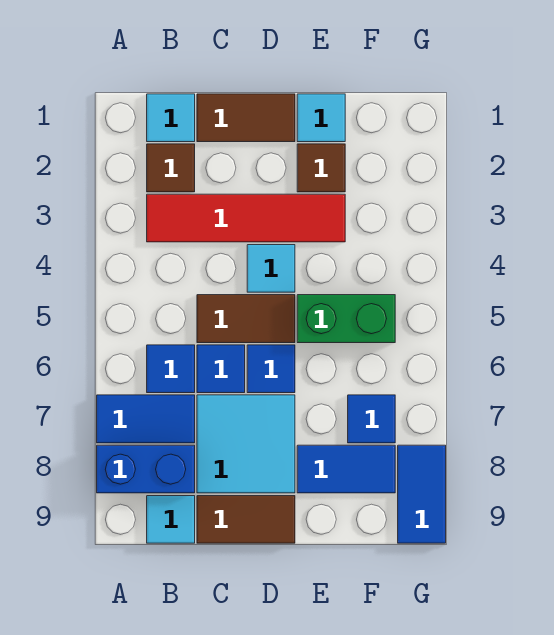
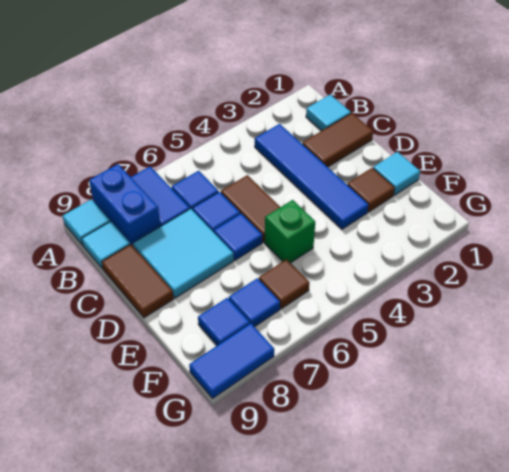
brown 1x1 tile [147,144,195,192] -> brown 1x1 tile moved to [259,259,310,309]
red 1x4 tile [147,194,345,242] -> blue 1x4 tile [255,124,368,229]
brown 1x2 tile [197,94,295,142] -> brown 1x2 tile turned to [302,113,373,167]
cyan 1x1 tile [247,245,295,292] -> cyan 1x1 tile moved to [63,199,110,245]
green 1x2 brick [297,295,395,343] -> green 1x1 brick [265,200,315,263]
blue 1x2 tile [297,445,395,493] -> blue 1x1 tile [198,298,250,345]

